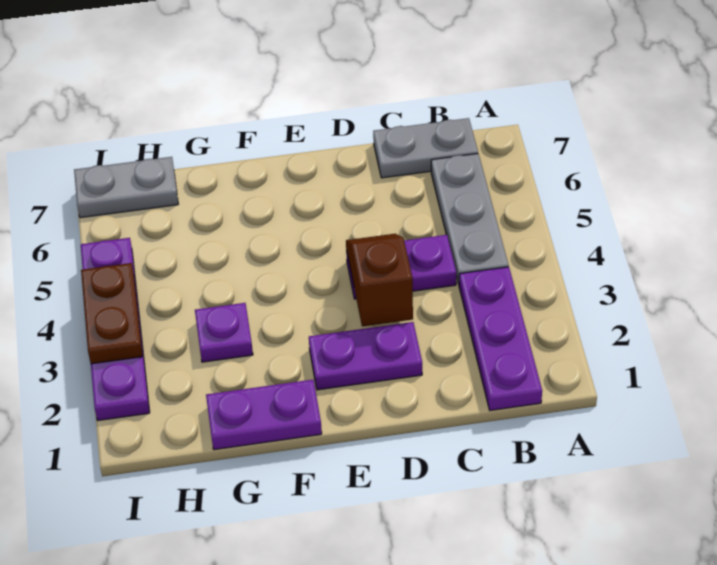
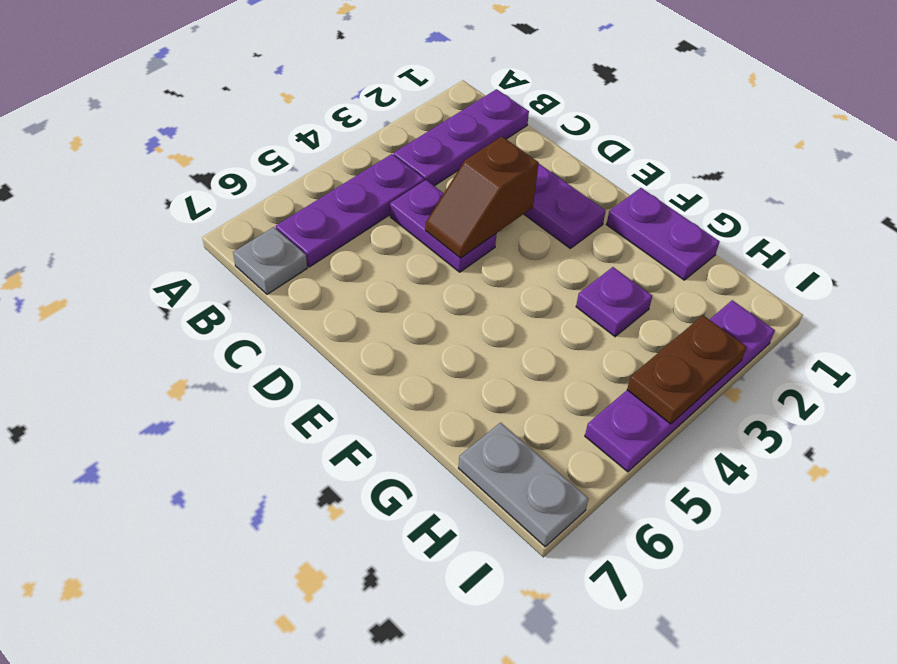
grey 1x3 plate [431,154,509,284] -> purple 1x3 plate [276,154,424,267]
grey 1x2 plate [373,118,478,178] -> grey 1x1 plate [233,227,307,294]

